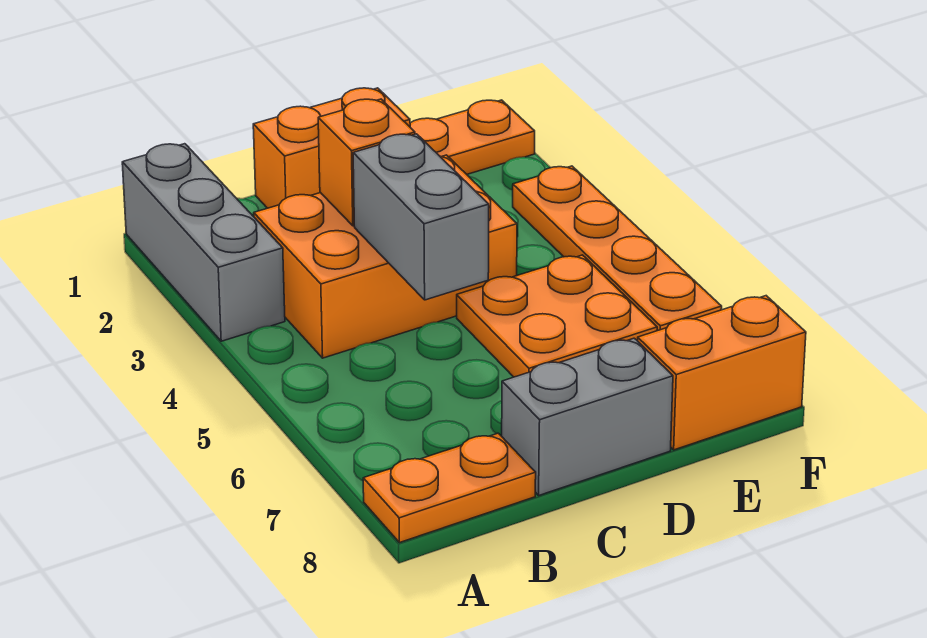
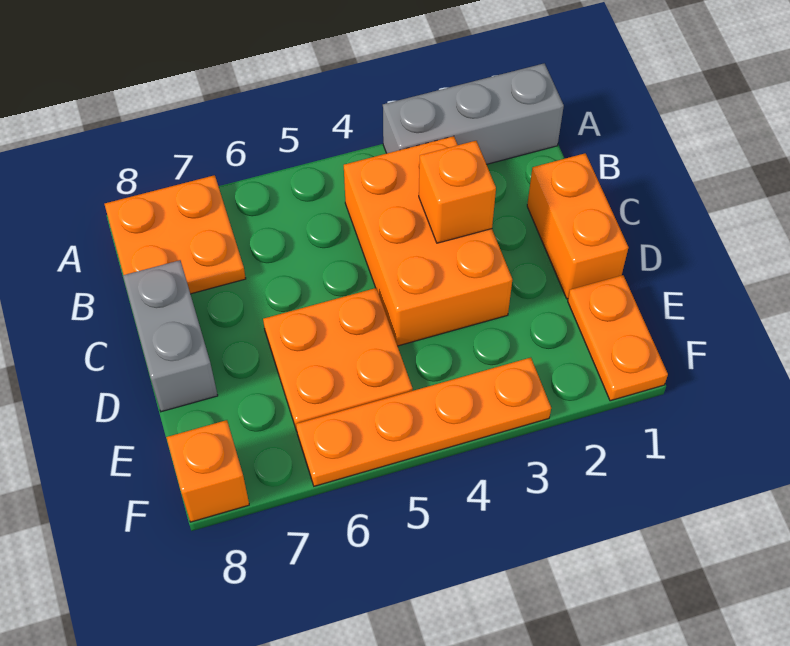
orange 1x2 plate [363,433,536,543] -> orange 2x2 plate [105,175,246,294]
grey 1x2 brick [353,134,489,300] -> none
orange 1x2 brick [638,296,806,450] -> orange 1x1 brick [166,420,249,522]

